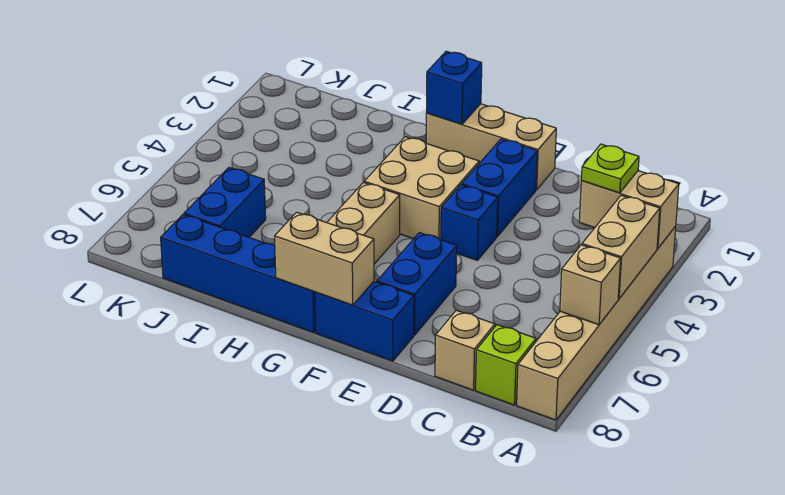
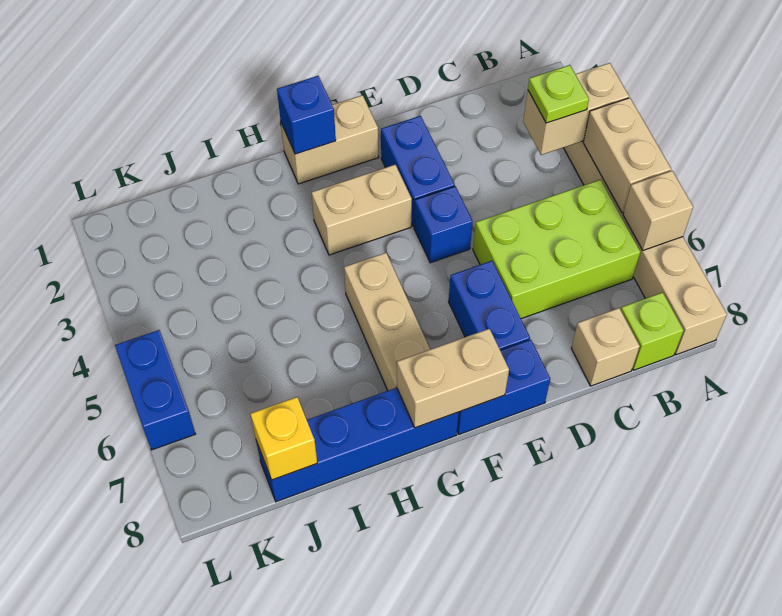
none -> lime 2x3 brick [473,180,641,319]
tan 1x3 brick [426,104,556,190] -> tan 1x2 brick [281,95,379,184]
tan 2x2 brick [364,137,479,240] -> tan 1x2 brick [312,165,412,255]
blue 1x2 brick [184,167,266,237] -> blue 1x2 brick moved to [115,330,195,450]
none -> yellow 1x1 brick [251,397,317,480]

